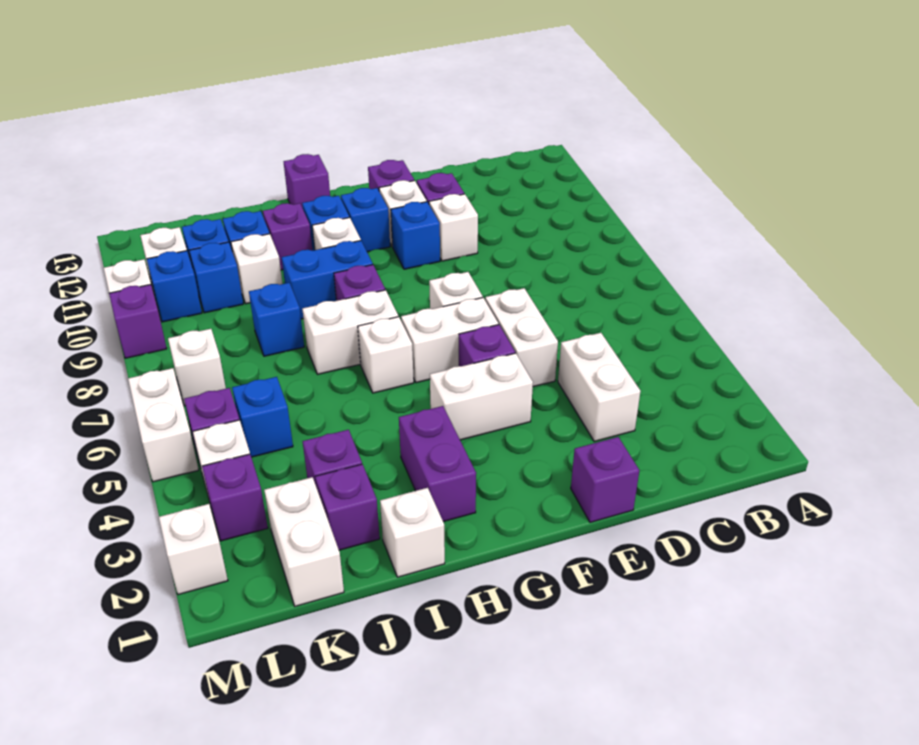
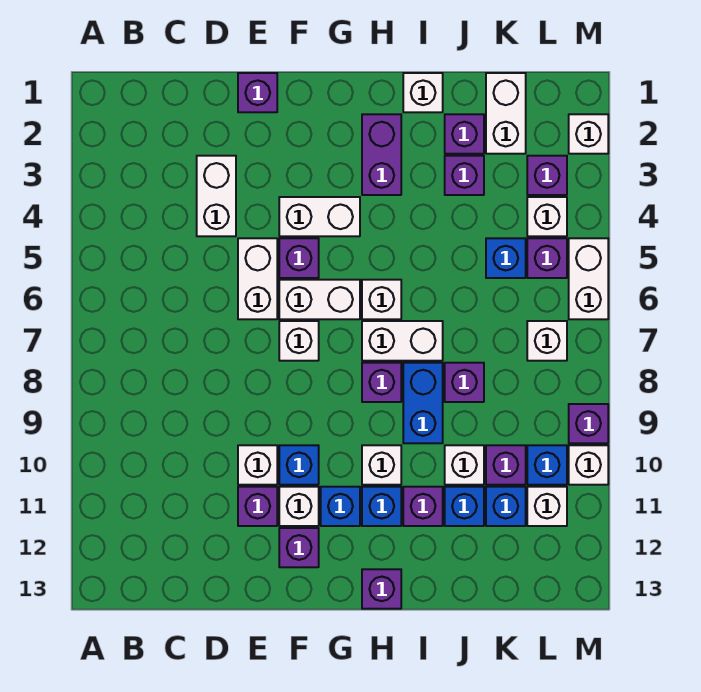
blue 1x2 brick [282,241,373,319] -> blue 1x2 brick turned to [403,363,443,443]
blue 1x1 brick [249,283,304,356] -> purple 1x1 brick [445,363,484,402]
blue 1x1 brick [189,242,243,313] -> purple 1x1 brick [486,445,526,485]

